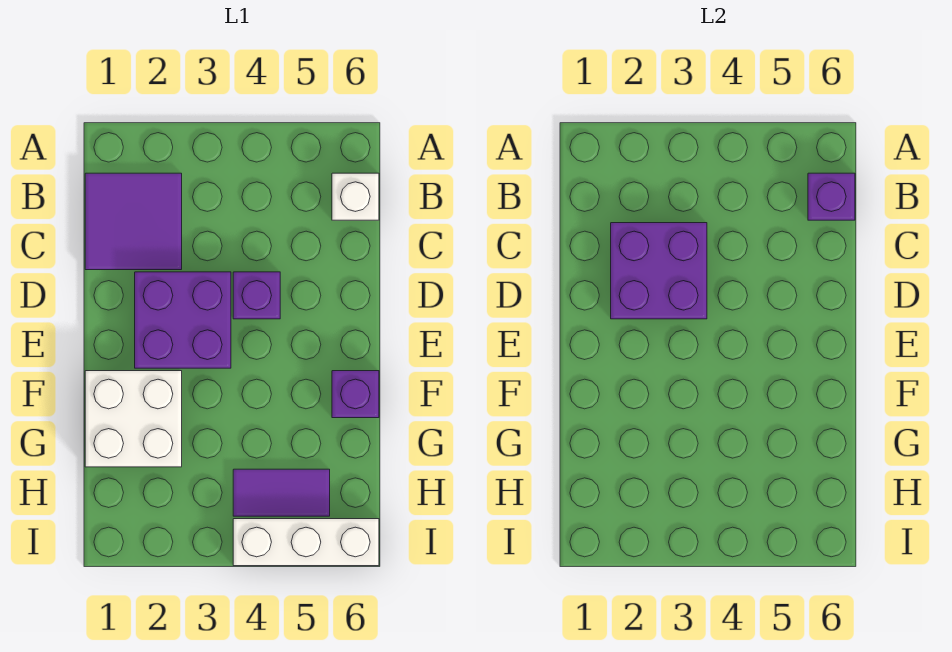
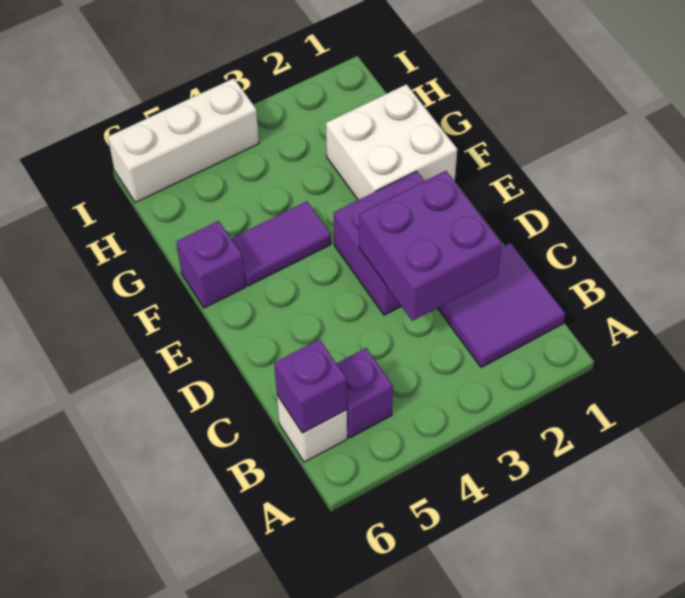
purple 1x1 brick [233,272,280,319] -> purple 1x1 brick moved to [337,348,393,438]
purple 1x2 tile [233,469,330,516] -> purple 1x2 tile moved to [231,201,331,286]

